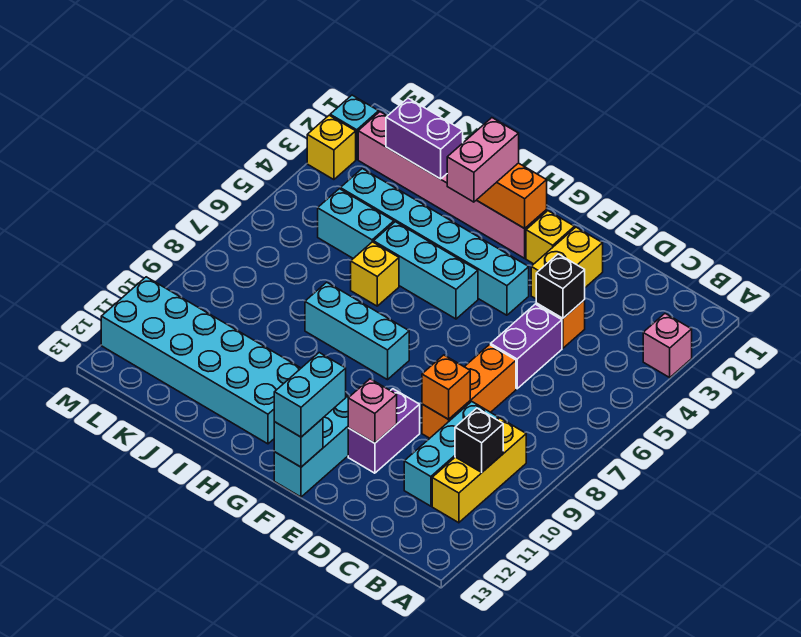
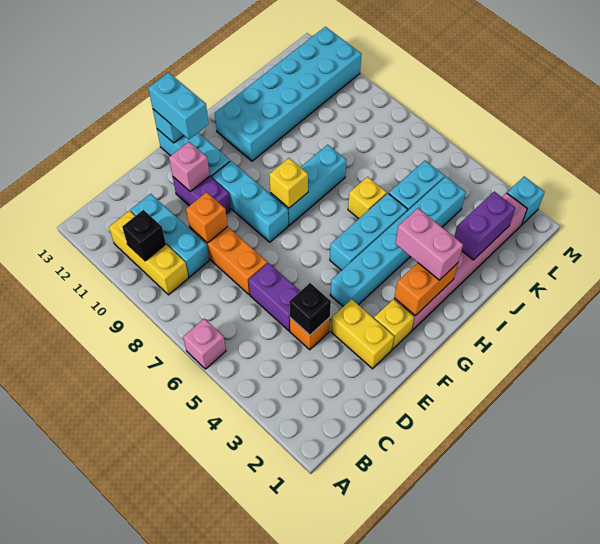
pink 1x1 brick [643,314,692,378] -> pink 1x1 brick moved to [183,319,226,369]
none -> cyan 1x3 brick [212,161,288,242]
yellow 1x1 brick [307,115,356,180] -> yellow 1x1 brick moved to [269,158,308,208]

